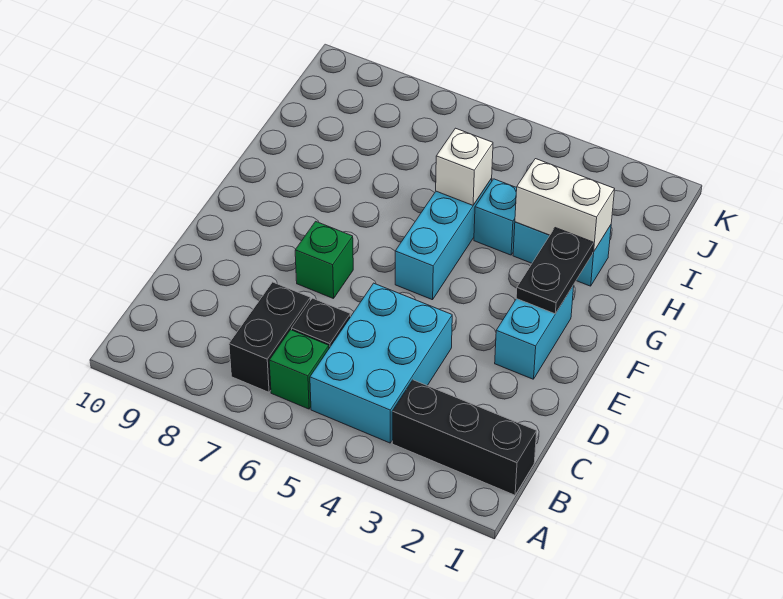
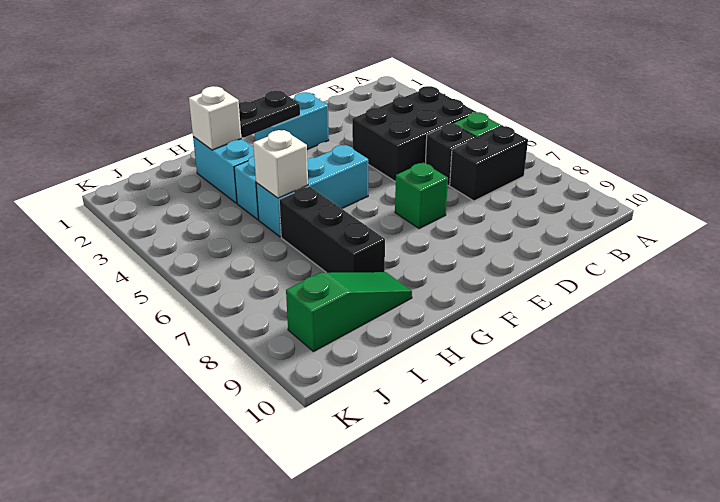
black 1x3 brick [392,380,537,495] -> black 1x3 brick moved to [279,186,385,273]
cyan 2x3 brick [310,283,452,443] -> black 2x3 brick [352,86,476,182]
white 1x2 brick [515,159,615,252] -> white 1x1 brick [189,86,241,150]
none -> green 1x3 slope [286,272,412,352]

